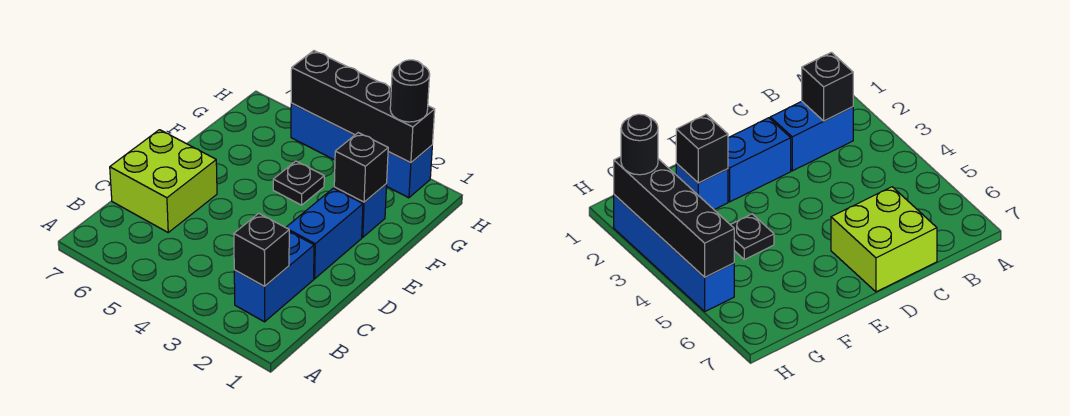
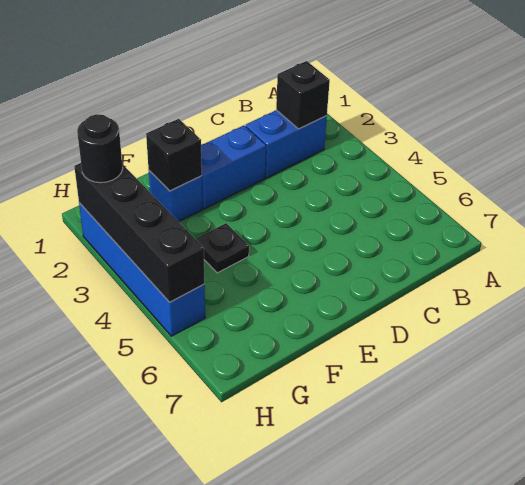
lime 2x2 brick [110,130,217,232] -> none

